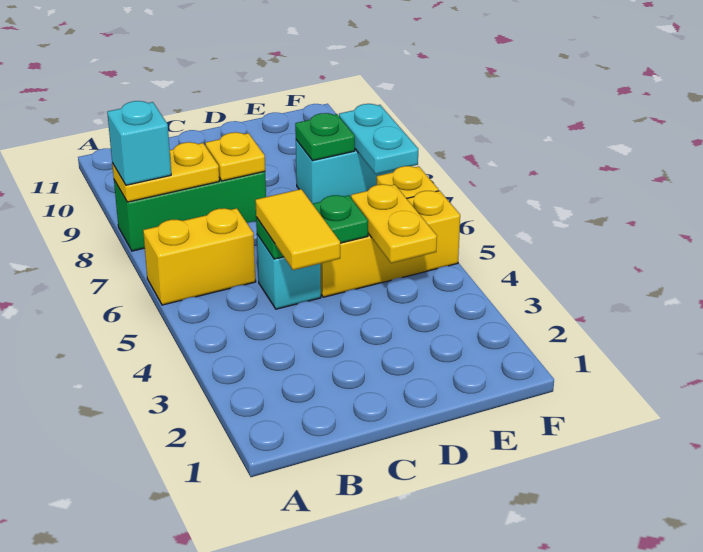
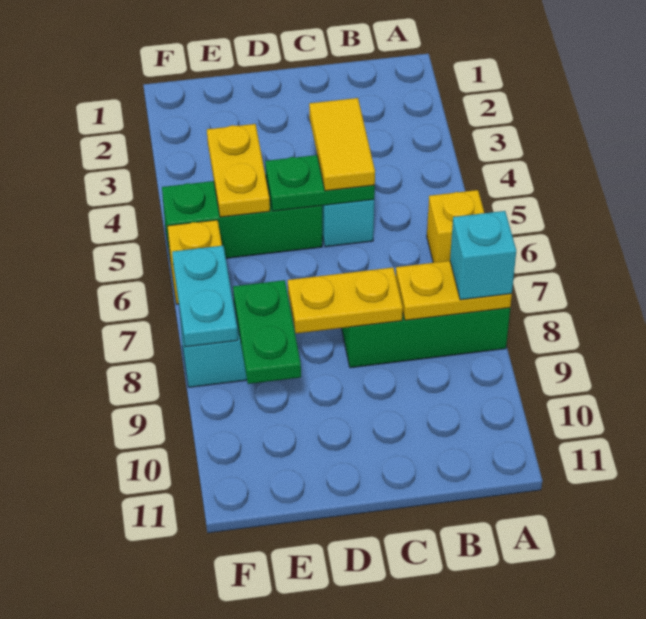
yellow 1x2 brick [143,208,256,305] -> yellow 1x1 brick [427,190,484,263]
yellow 1x1 plate [205,132,265,181] -> yellow 1x2 plate [288,267,403,334]
yellow 1x3 brick [321,191,460,297] -> green 1x3 brick [162,175,322,263]
green 1x1 plate [295,113,355,161] -> green 1x2 plate [233,280,301,384]

